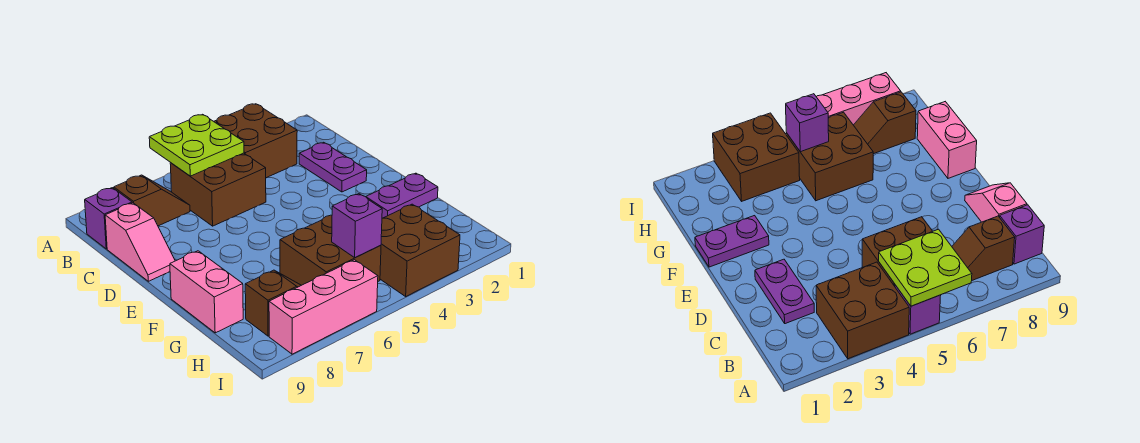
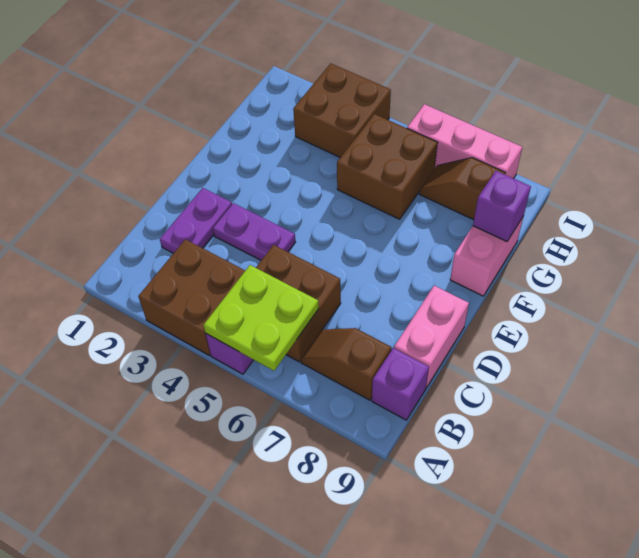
pink 1x2 slope [105,203,175,281] -> pink 1x2 brick [394,286,469,388]
purple 1x2 plate [366,173,438,218] -> purple 1x2 plate moved to [213,203,295,260]
purple 1x1 brick [332,194,382,258] -> purple 1x1 brick moved to [473,171,531,241]

